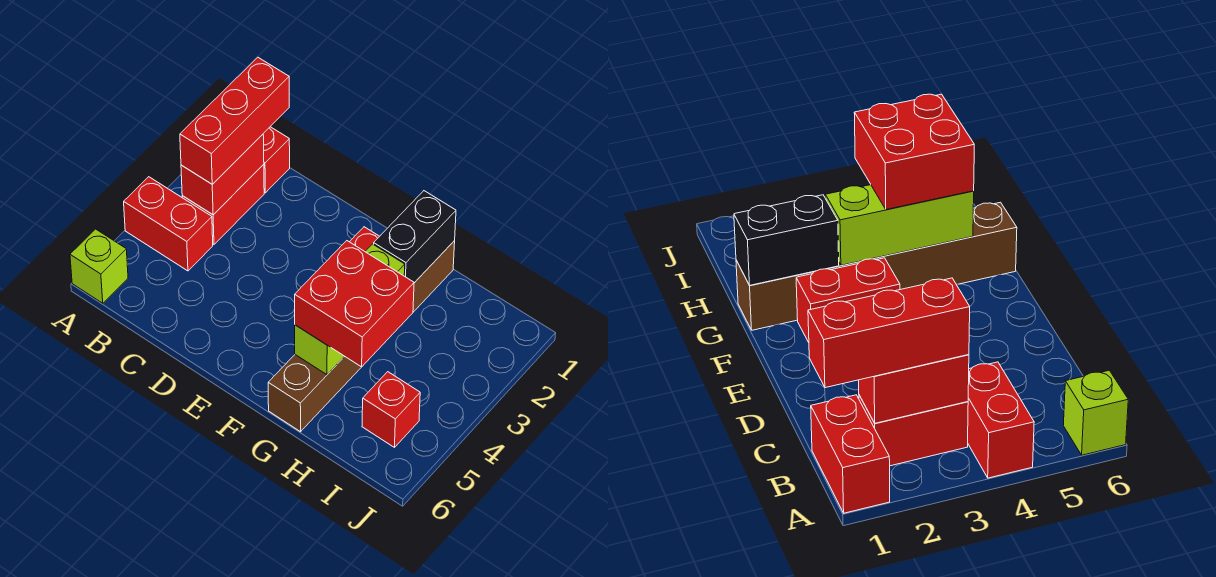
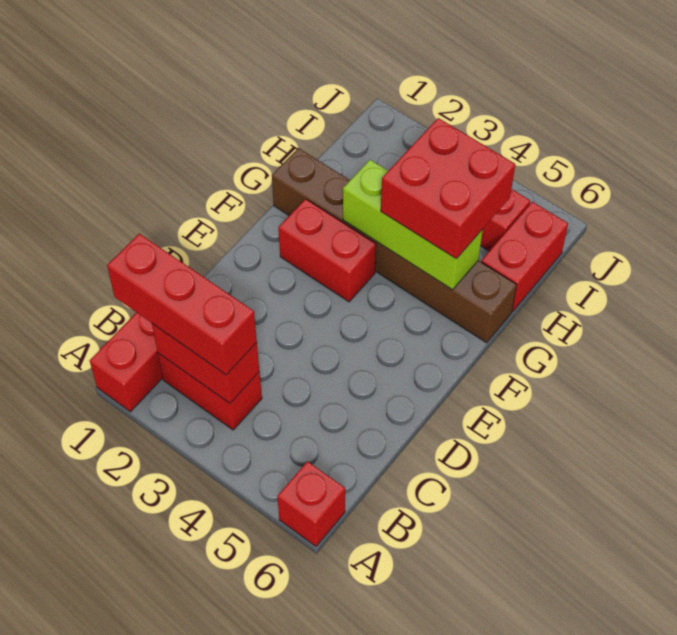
red 1x2 brick [124,177,213,271] -> red 1x2 brick moved to [481,202,568,312]
lime 1x1 brick [70,229,128,303] -> red 1x1 brick [277,461,345,546]
black 1x2 brick [374,191,456,283] -> none

